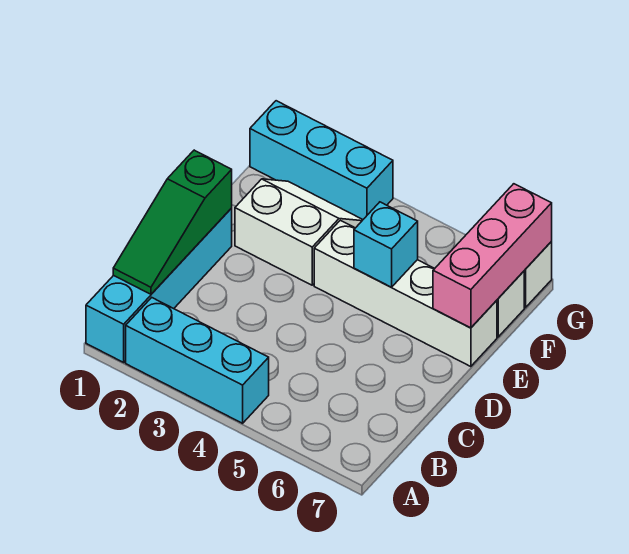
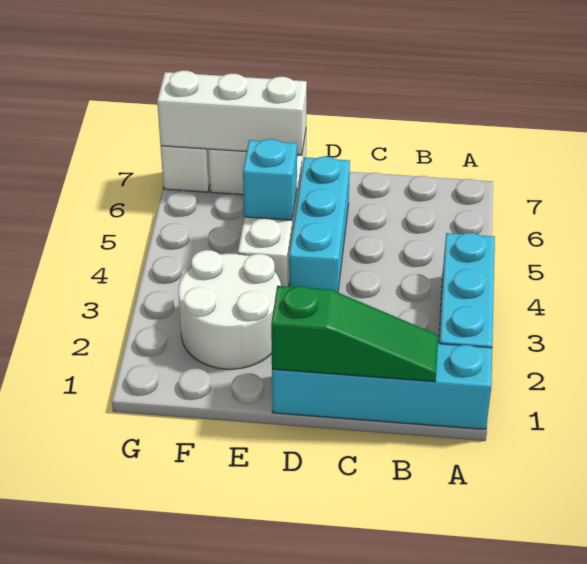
white 2x2 slope [235,179,363,285] -> white 2x2 round brick [178,250,281,369]
pink 1x3 brick [433,184,552,328] -> white 1x3 brick [157,70,307,155]
cyan 1x3 brick [250,101,393,219] -> cyan 1x3 brick moved to [289,156,350,292]

